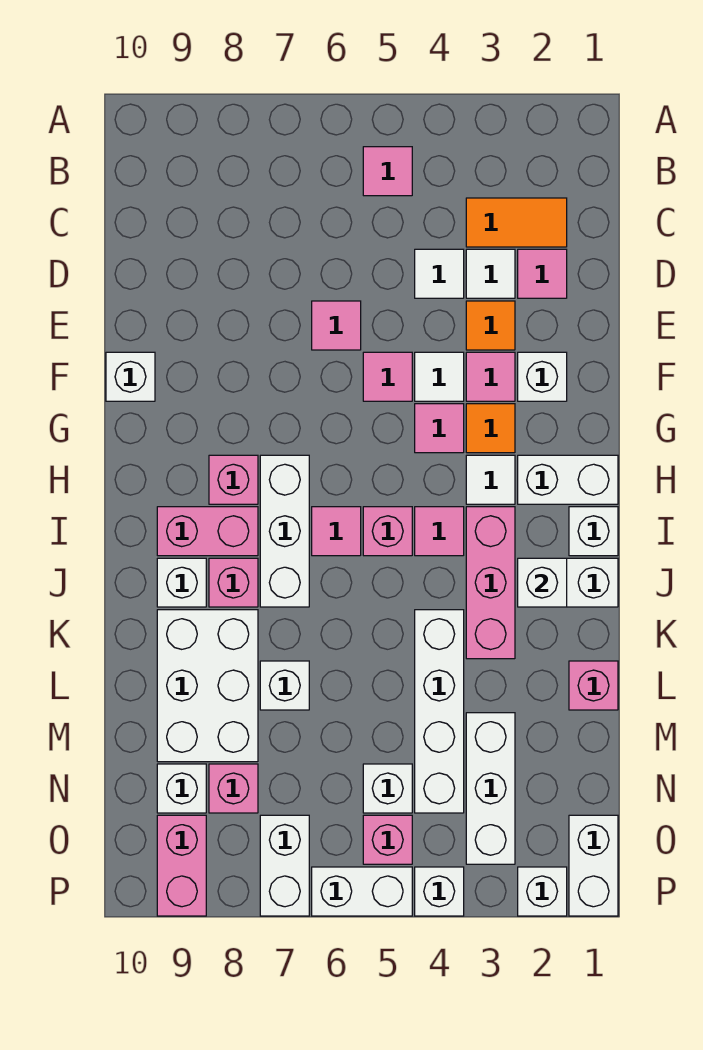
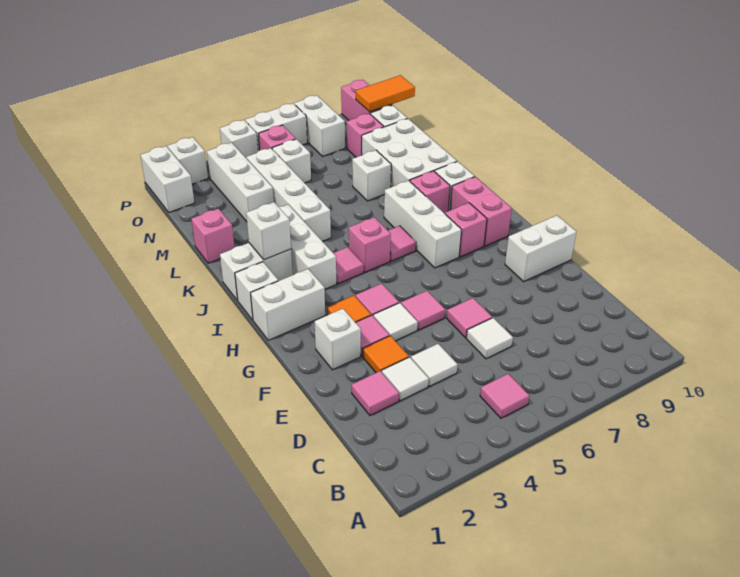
orange 1x2 tile [466,198,567,247] -> orange 1x2 tile moved to [356,75,415,112]
white 1x1 brick [106,352,155,401] -> white 1x2 brick [505,215,576,281]
white 1x1 tile [466,455,515,504] -> white 1x1 tile moved to [466,318,513,359]
pink 1x3 brick [466,507,515,659] -> white 1x3 brick [279,205,336,289]
pink 1x2 brick [157,507,258,556] -> pink 1x2 brick turned to [450,177,512,246]

